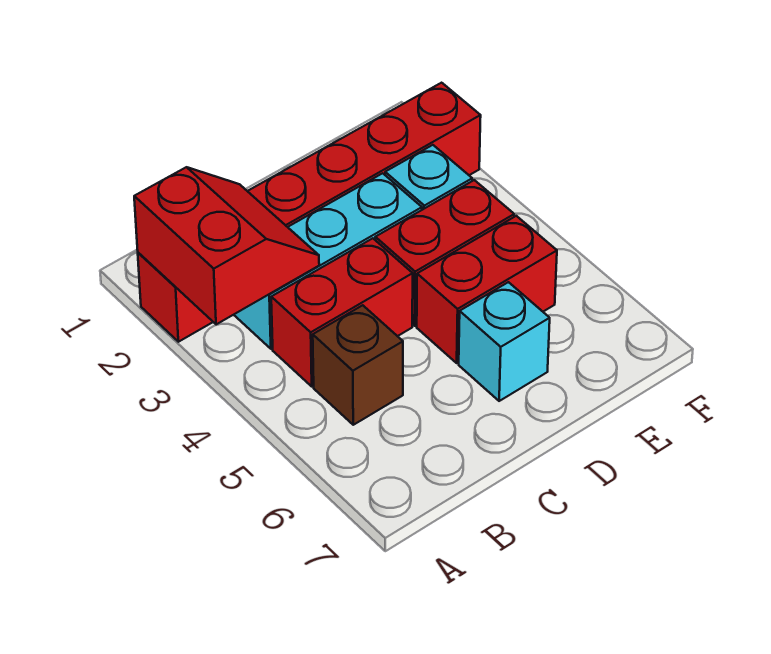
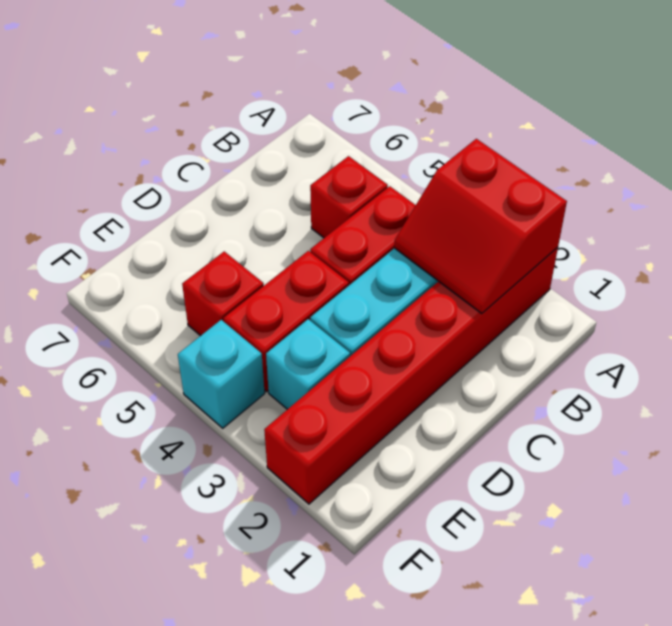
brown 1x1 brick [313,305,403,425] -> red 1x1 brick [310,156,388,238]
red 1x2 brick [417,216,557,363] -> red 1x1 brick [182,251,264,336]
cyan 1x1 brick [459,282,550,401] -> cyan 1x1 brick moved to [178,320,265,428]

